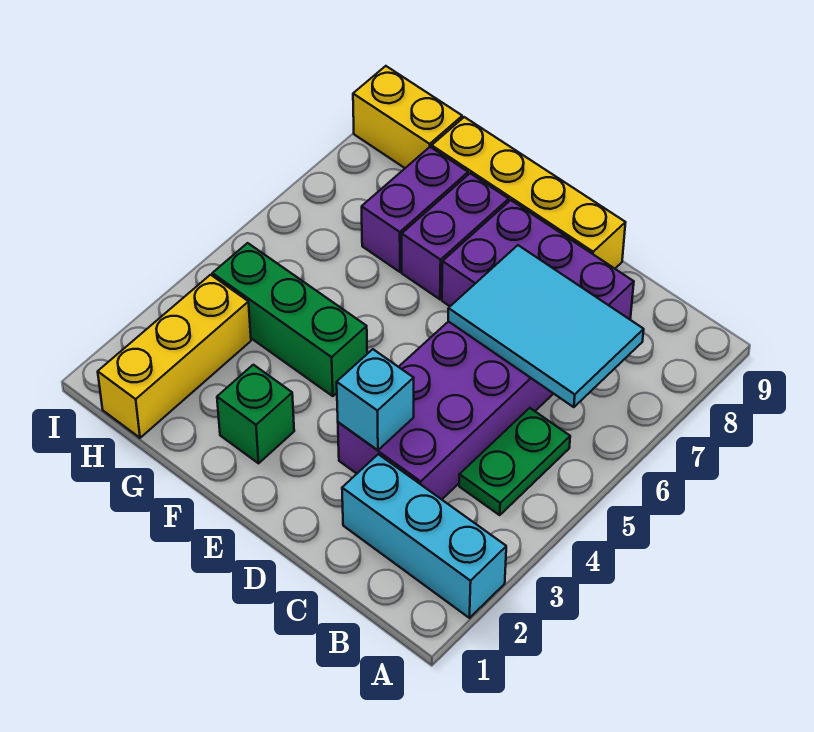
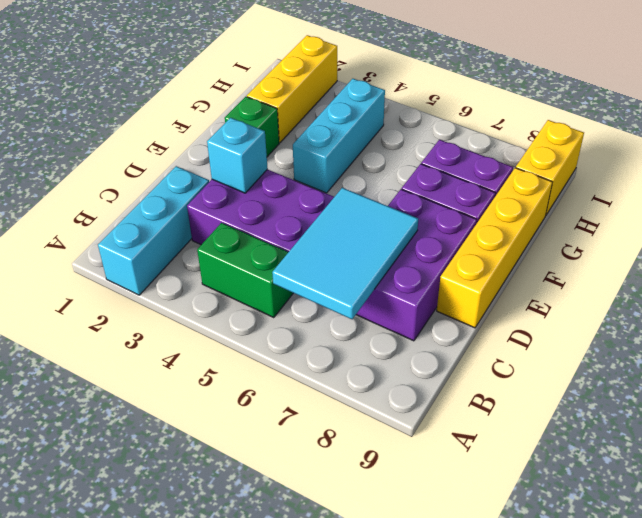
green 1x2 plate [459,408,570,515] -> green 1x2 brick [197,223,293,318]
green 1x3 brick [212,243,367,396] -> cyan 1x3 brick [293,79,385,193]
yellow 1x3 brick [98,275,251,438] -> yellow 1x3 brick turned to [247,35,337,143]

